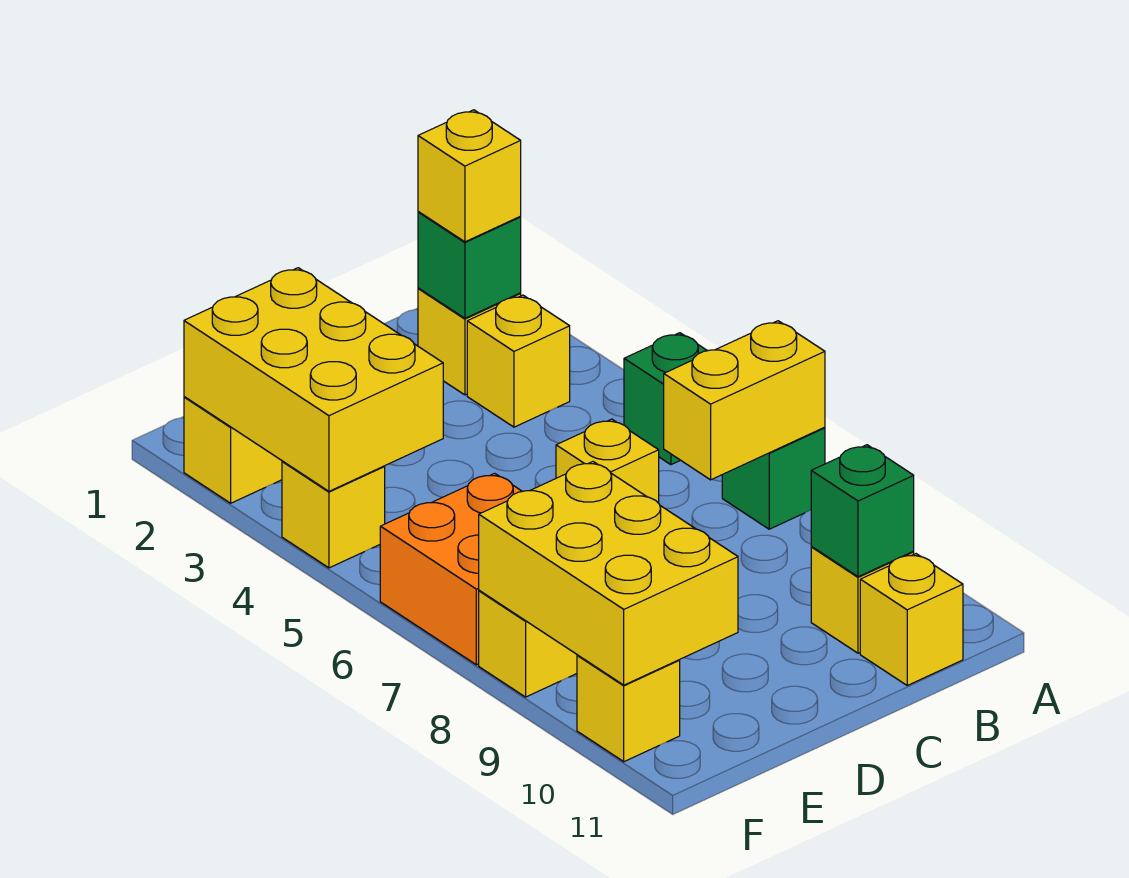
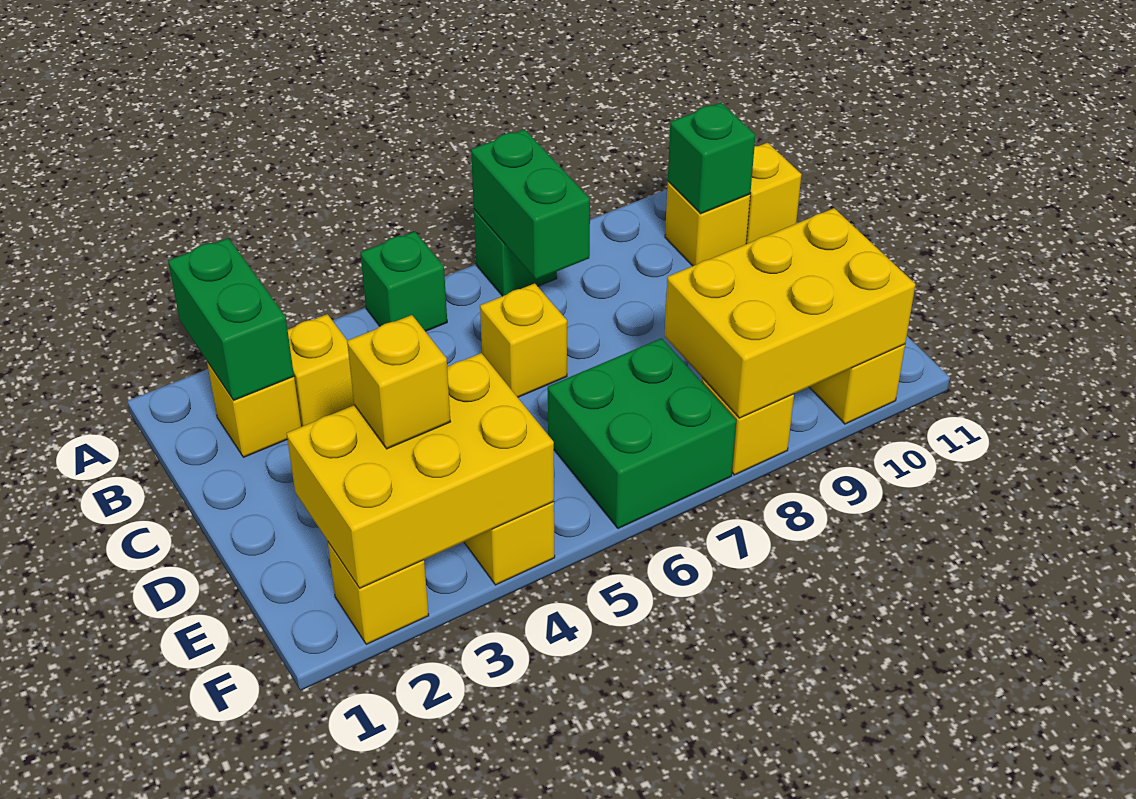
yellow 1x2 brick [664,321,825,480] -> green 1x2 brick [471,129,590,280]
green 1x1 brick [418,212,521,318] -> green 1x2 brick [168,238,294,401]
yellow 1x1 brick [418,110,521,242] -> yellow 1x1 brick moved to [347,315,450,449]
orange 2x2 brick [380,473,522,665] -> green 2x2 brick [548,338,736,529]

